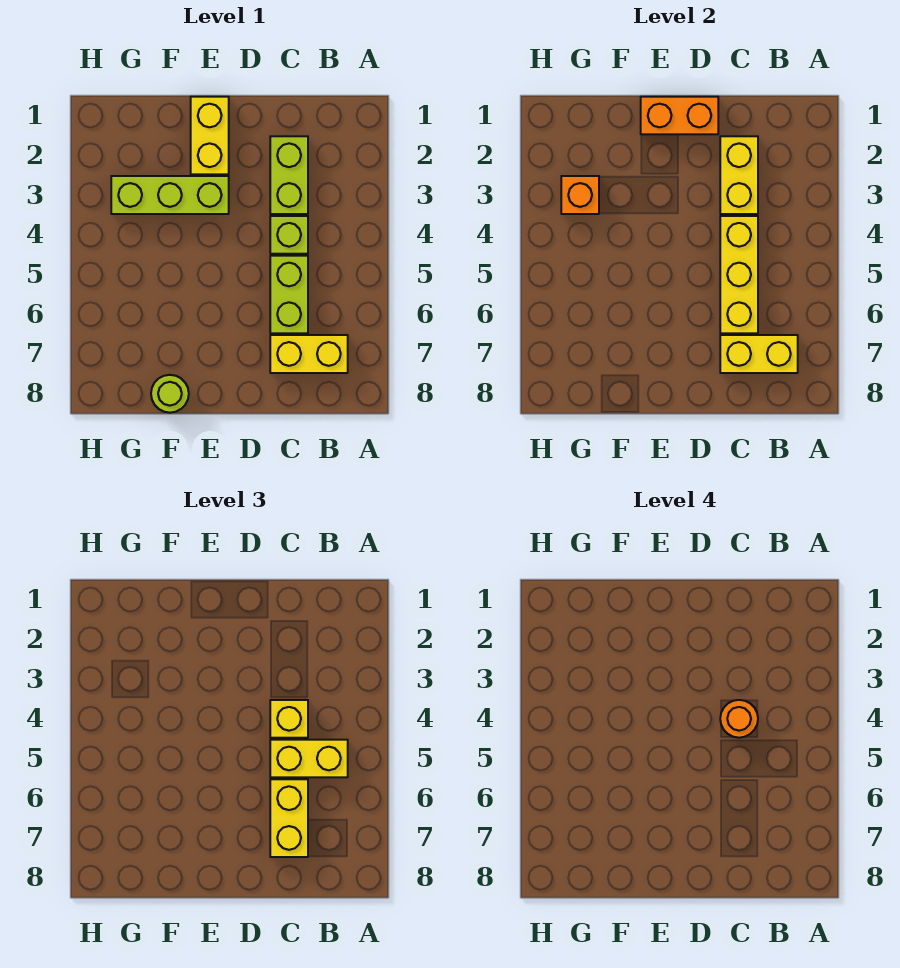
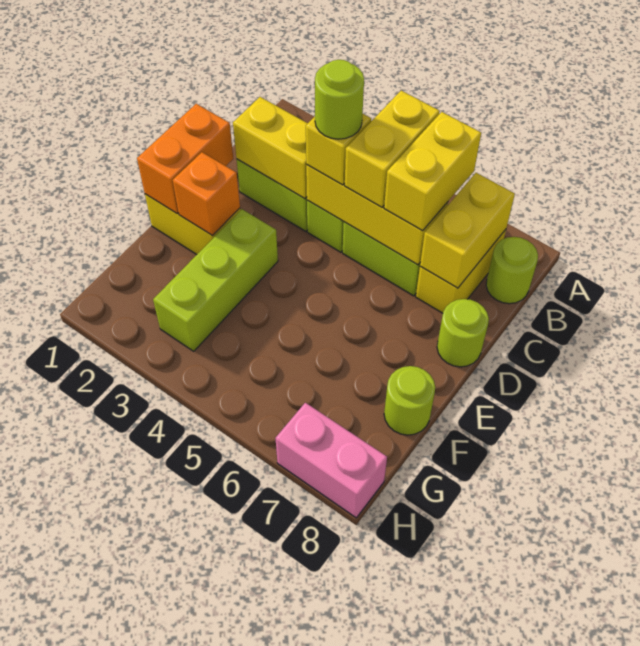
none -> lime 1x1 round brick [486,237,538,304]
orange 1x1 round brick [720,700,758,738] -> lime 1x1 round brick [315,60,364,139]
yellow 1x2 brick [270,779,308,857] -> yellow 1x2 brick turned to [384,112,481,231]
none -> lime 1x1 round brick [437,299,489,367]
orange 1x1 brick [561,176,599,214] -> orange 1x1 brick moved to [173,152,240,235]
none -> pink 1x2 brick [275,403,387,518]

